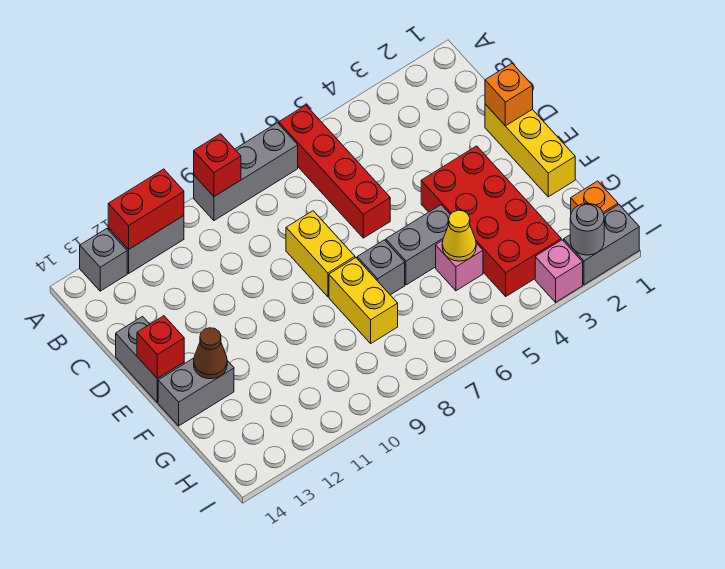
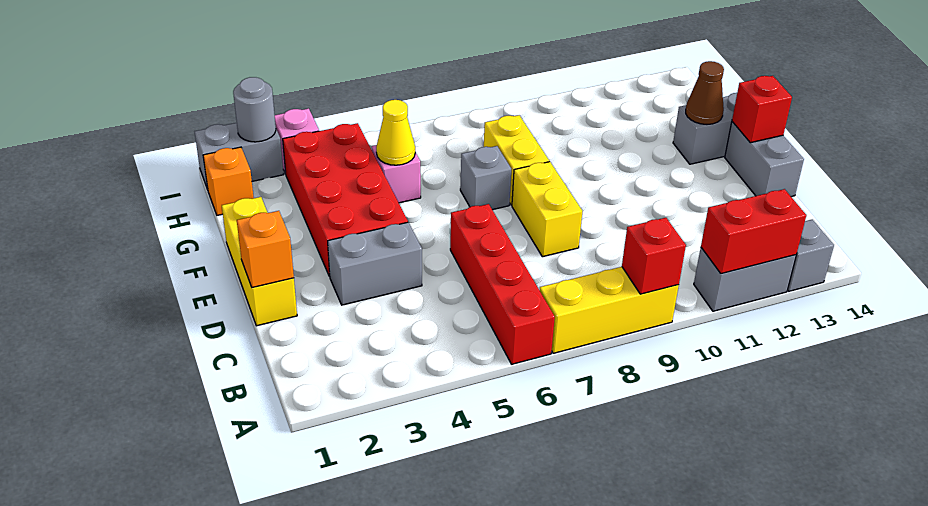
grey 1x3 brick [194,123,298,221] -> yellow 1x3 brick [540,267,679,353]
grey 1x2 brick [386,205,450,285] -> grey 1x2 brick moved to [328,222,422,305]

